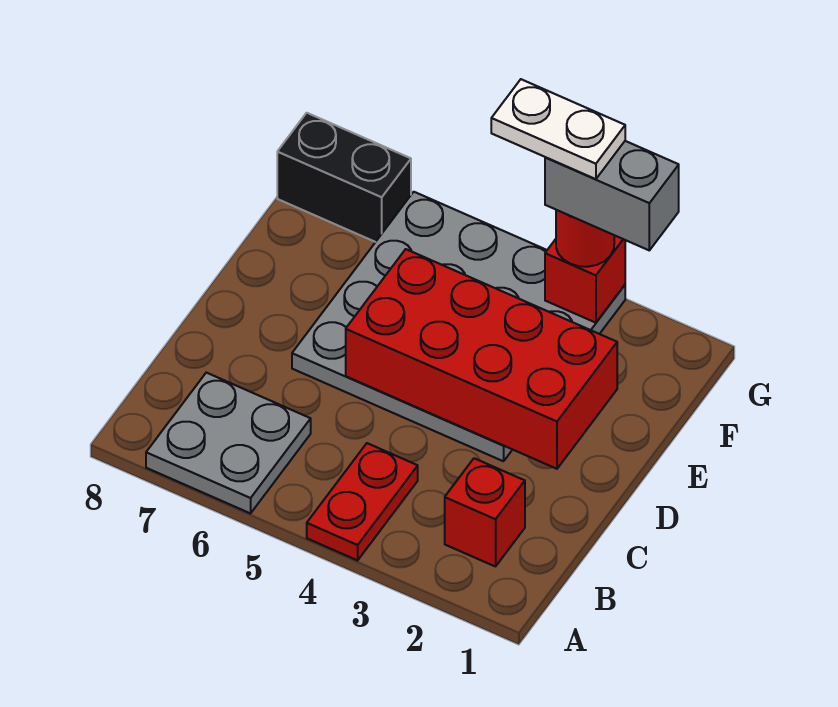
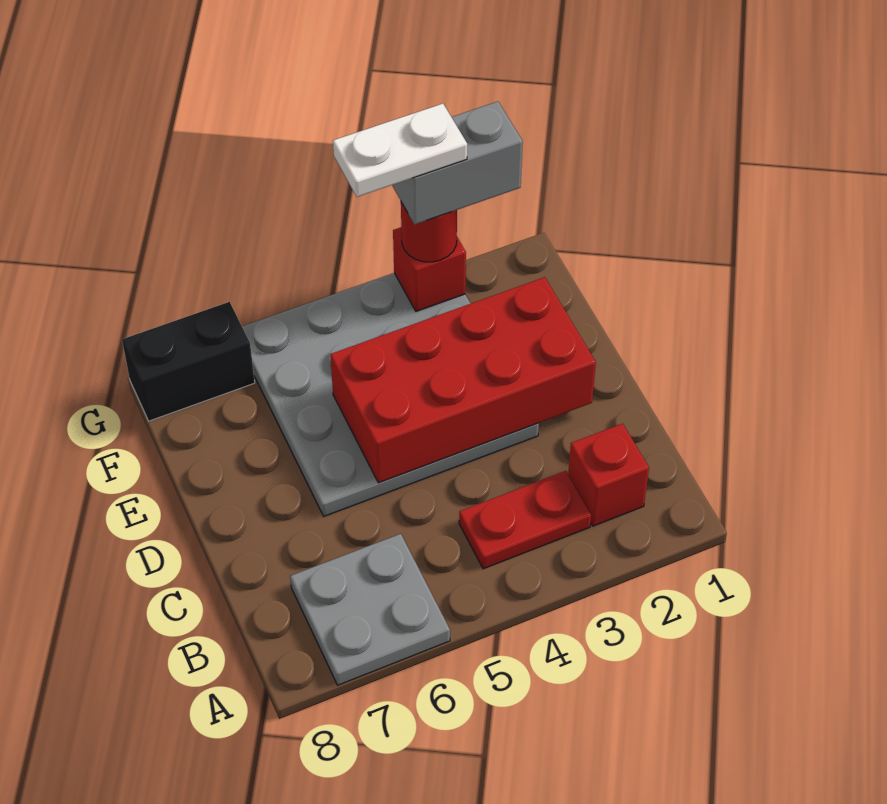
red 1x2 plate [307,443,418,560] -> red 1x2 plate turned to [459,471,591,569]

